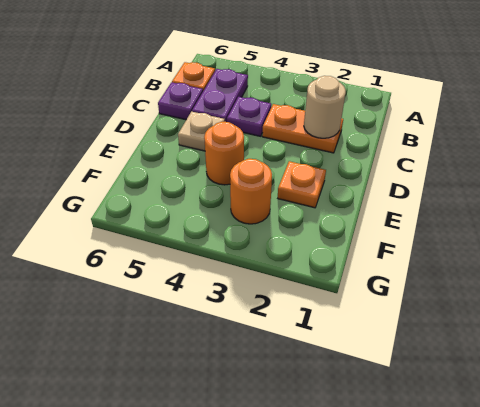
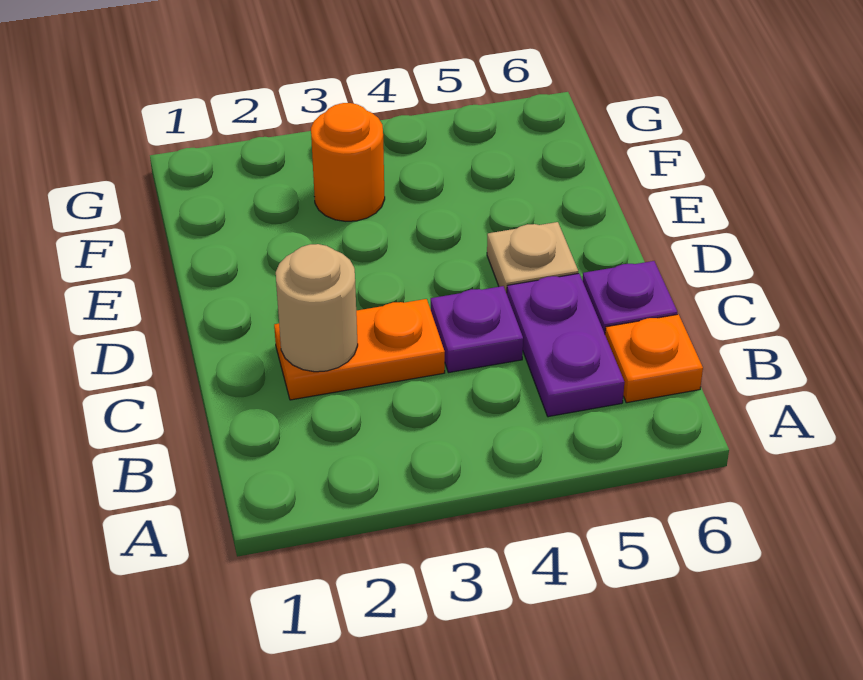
orange 1x1 plate [278,161,326,208] -> none
orange 1x1 round brick [204,122,244,185] -> none

